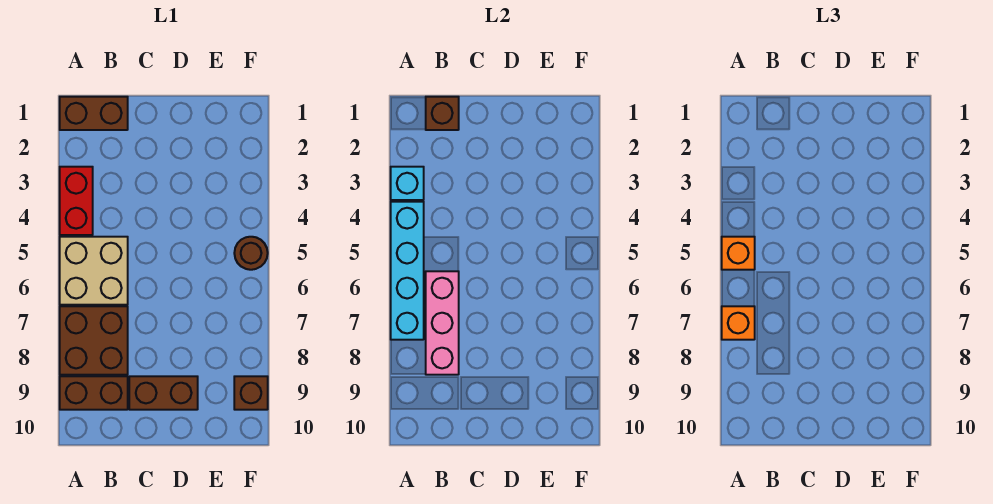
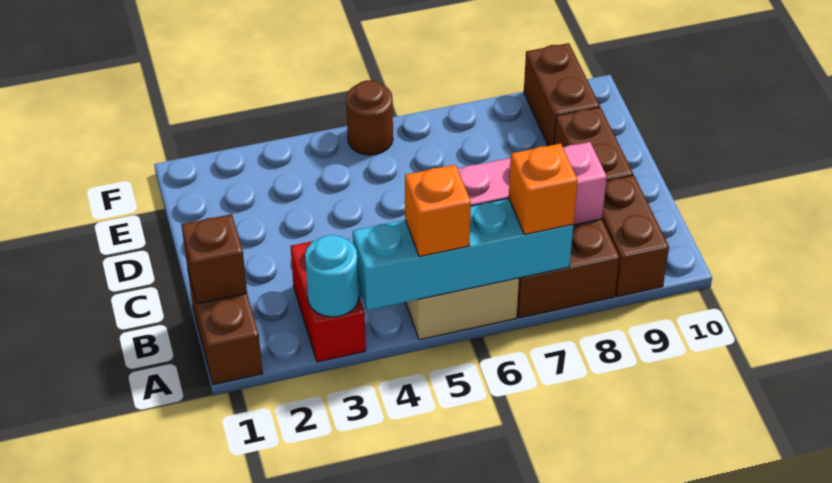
red 1x2 brick [60,167,93,235] -> red 1x2 brick turned to [291,241,366,362]
cyan 1x1 brick [391,167,424,200] -> cyan 1x1 round brick [305,235,359,317]
brown 1x1 brick [234,376,268,410] -> brown 1x2 brick [524,43,600,146]

